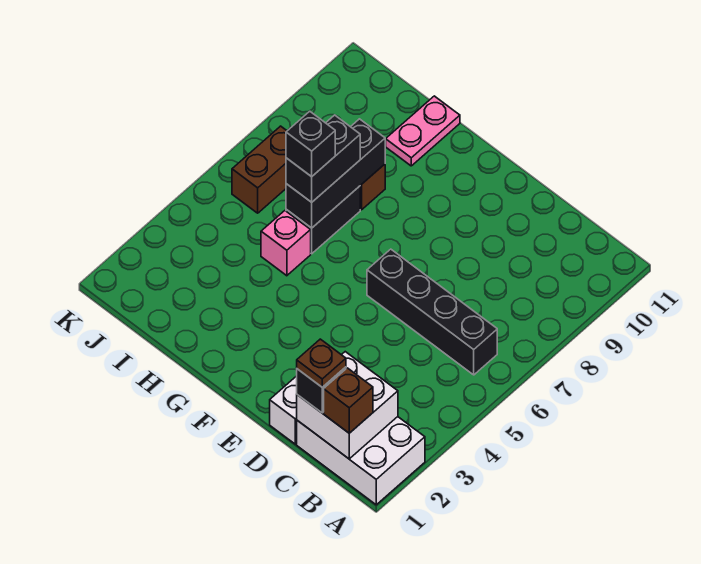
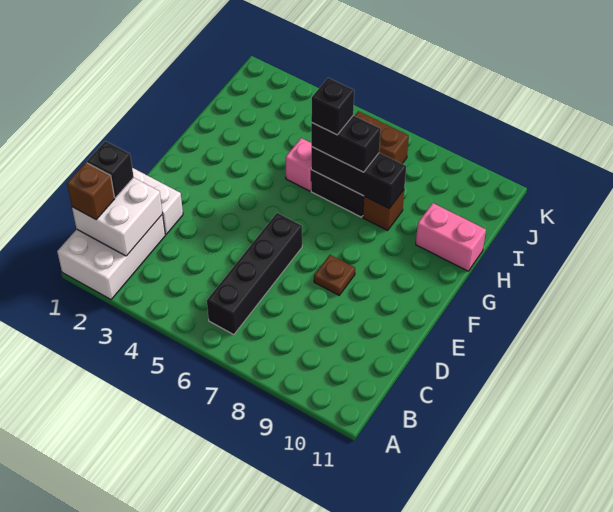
brown 1x1 plate [297,339,346,387] -> brown 1x1 plate moved to [314,255,355,295]
pink 1x2 plate [386,96,460,166] -> pink 1x2 brick [416,203,486,271]

